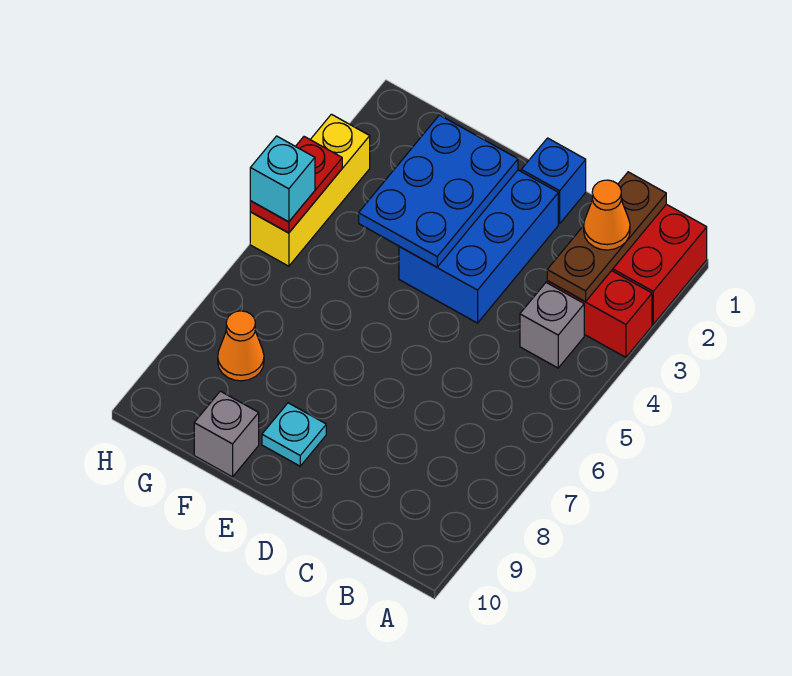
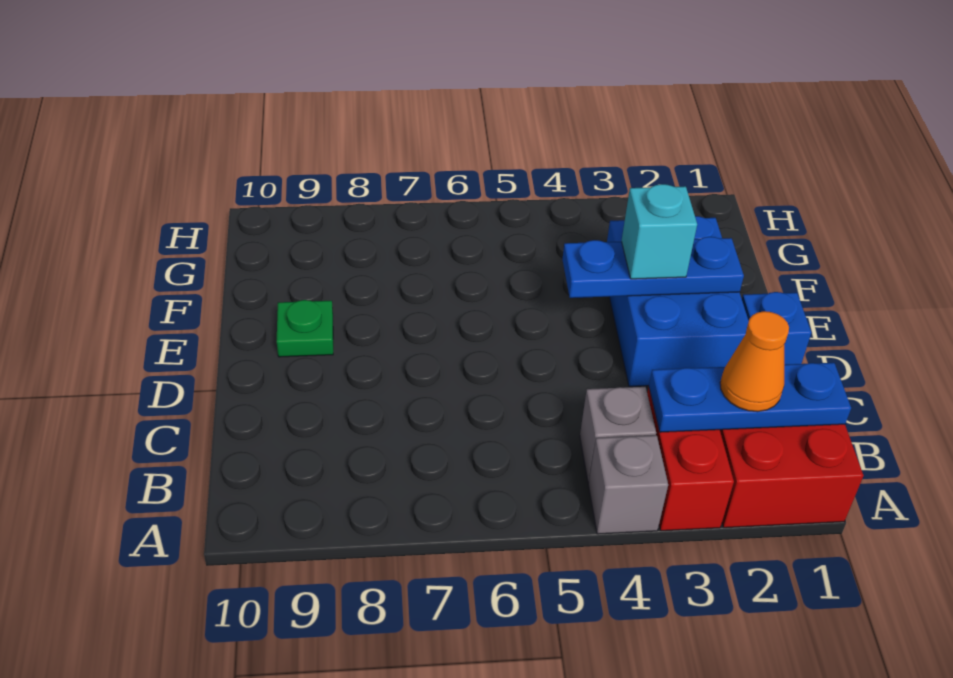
brown 1x3 plate [547,172,666,302] -> blue 1x3 plate [649,363,851,432]
blue 2x3 brick [399,170,558,323] -> blue 2x3 brick turned to [607,216,749,386]
blue 2x3 plate [359,115,518,267] -> blue 1x3 plate [562,237,744,298]
cyan 1x1 plate [262,403,326,466] -> green 1x1 plate [277,300,333,357]
grey 1x1 brick [194,391,259,477] -> grey 1x1 brick moved to [588,435,668,534]
orange 1x1 cone [218,311,264,381] -> none
yellow 1x3 brick [250,114,370,266] -> none
red 1x2 plate [250,137,342,233] -> none
cyan 1x1 brick [250,136,315,222] -> cyan 1x1 brick moved to [622,184,697,279]

